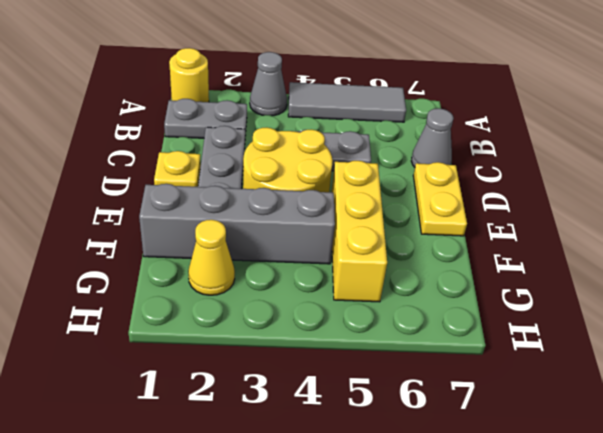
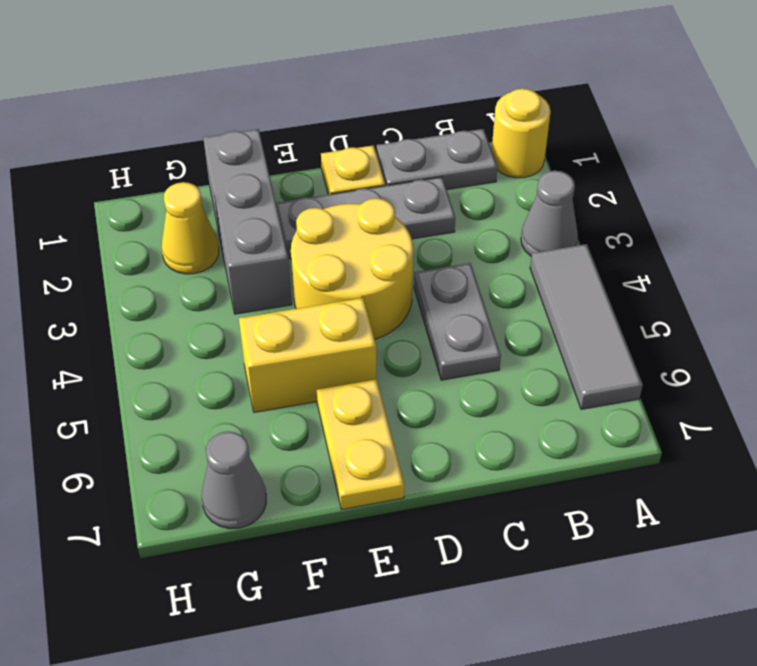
grey 1x2 plate [164,99,247,138] -> grey 1x2 plate turned to [377,129,497,190]
grey 1x1 cone [411,108,453,167] -> grey 1x1 cone moved to [202,431,266,529]
yellow 1x2 plate [413,162,467,236] -> yellow 1x2 plate turned to [317,379,404,509]
yellow 1x3 brick [332,161,387,302] -> yellow 1x2 brick [239,298,376,412]
grey 1x4 brick [139,184,335,264] -> grey 1x3 brick [203,129,292,314]

